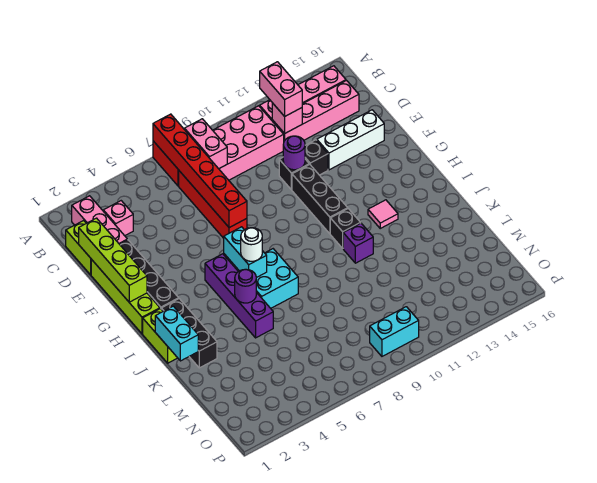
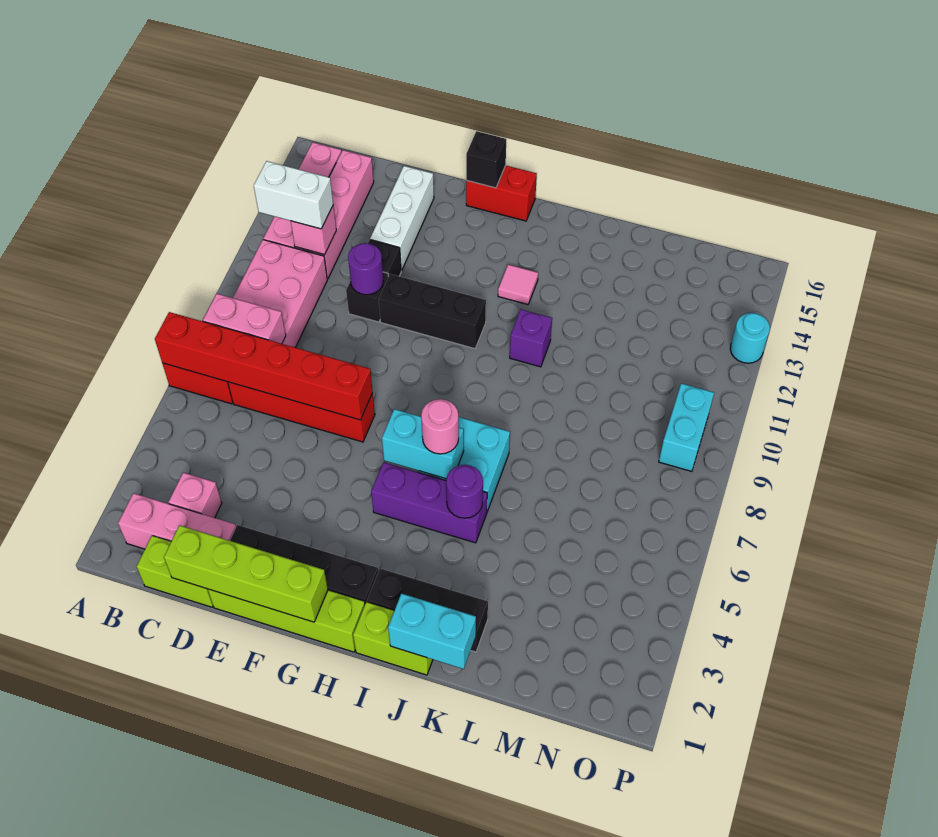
pink 1x2 brick [260,62,302,116] -> white 1x2 brick [254,161,333,229]
none -> red 1x2 brick [466,165,537,221]
purple 1x4 brick [205,254,273,338] -> purple 1x3 brick [371,462,487,543]
white 1x1 round brick [241,228,262,261] -> pink 1x1 round brick [421,399,459,454]
black 1x1 brick [330,209,360,248] -> black 1x1 brick moved to [466,131,506,188]
none -> cyan 1x1 round brick [730,313,770,363]

